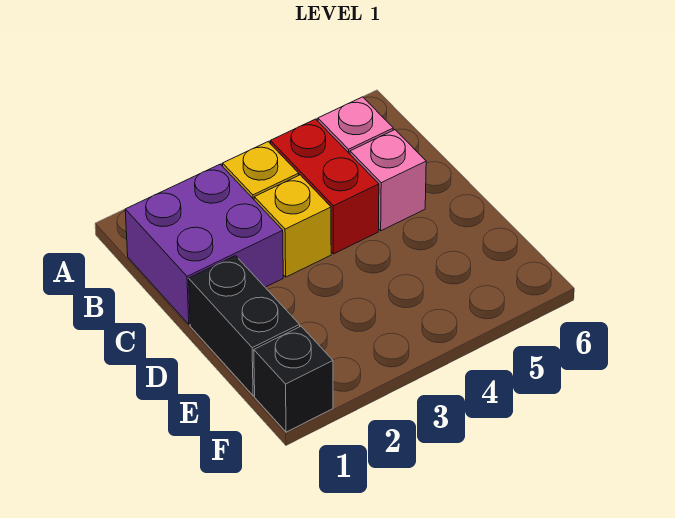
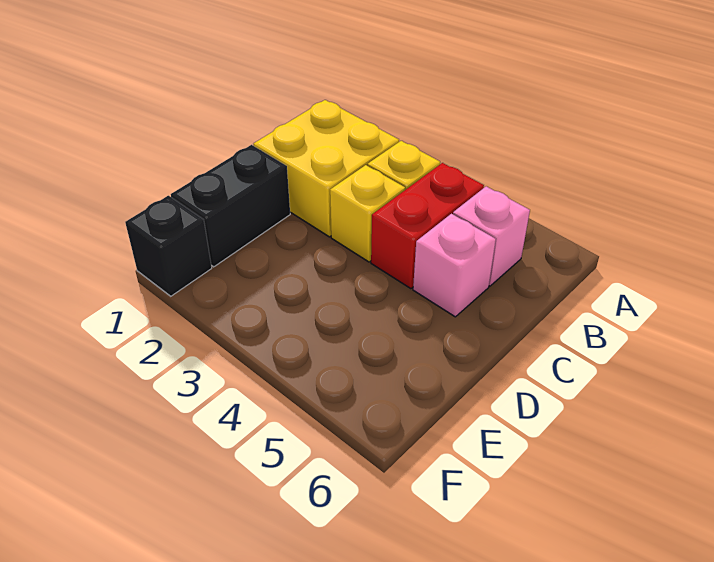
purple 2x2 brick [125,164,283,324] -> yellow 2x2 brick [253,100,399,237]

